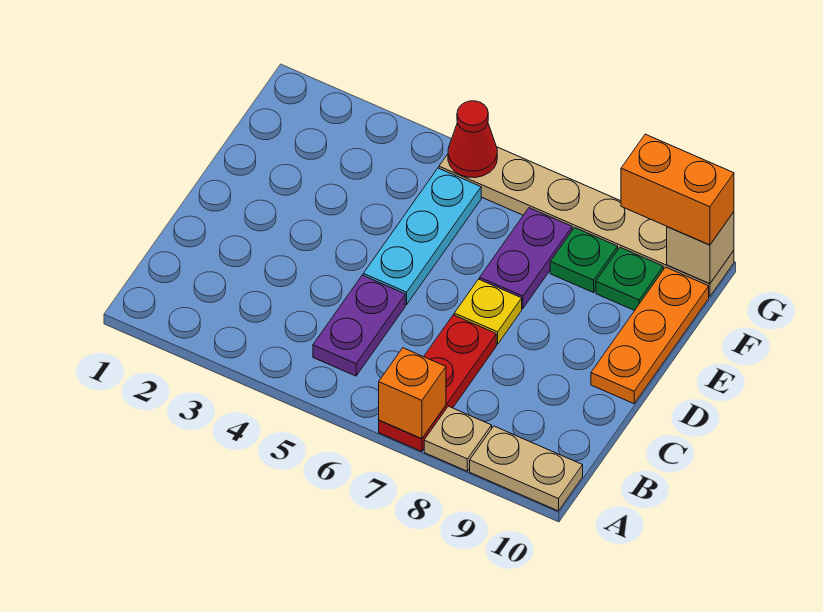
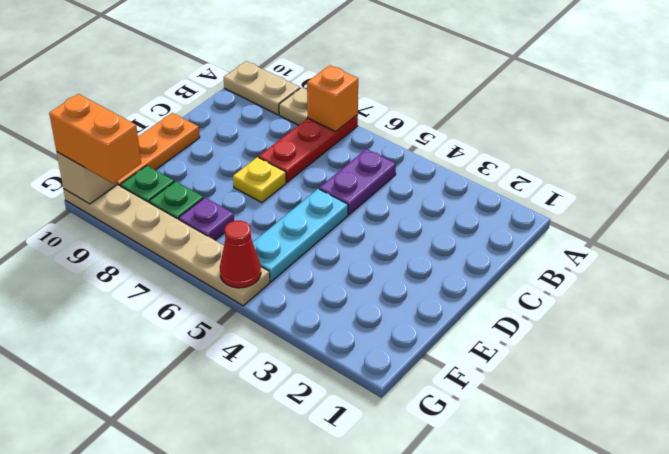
purple 1x2 plate [480,208,572,309] -> purple 1x1 plate [179,198,234,240]

